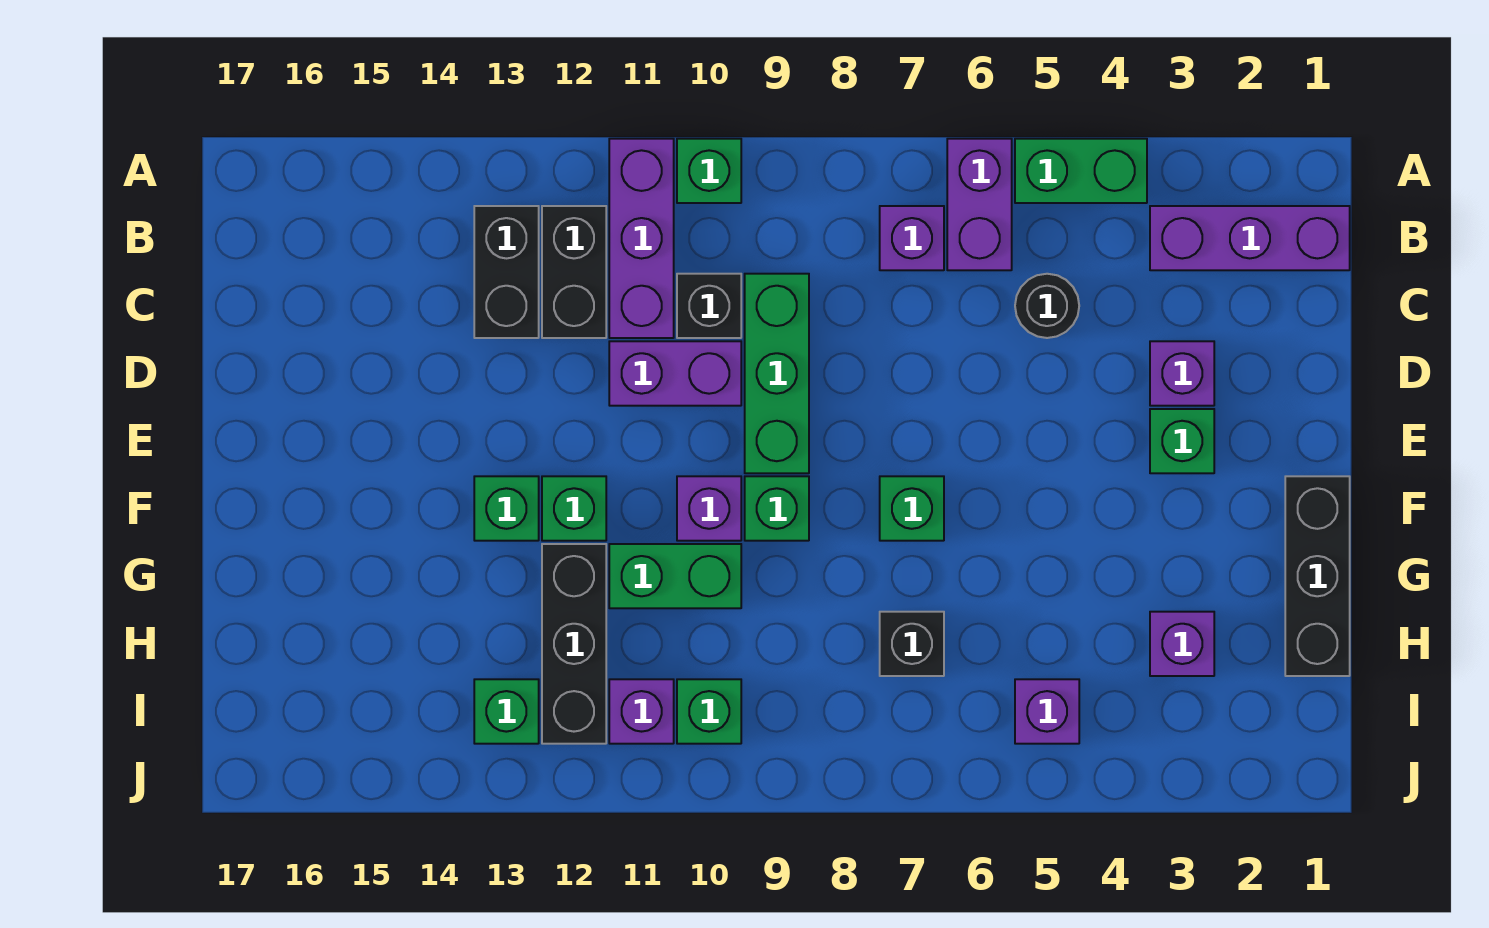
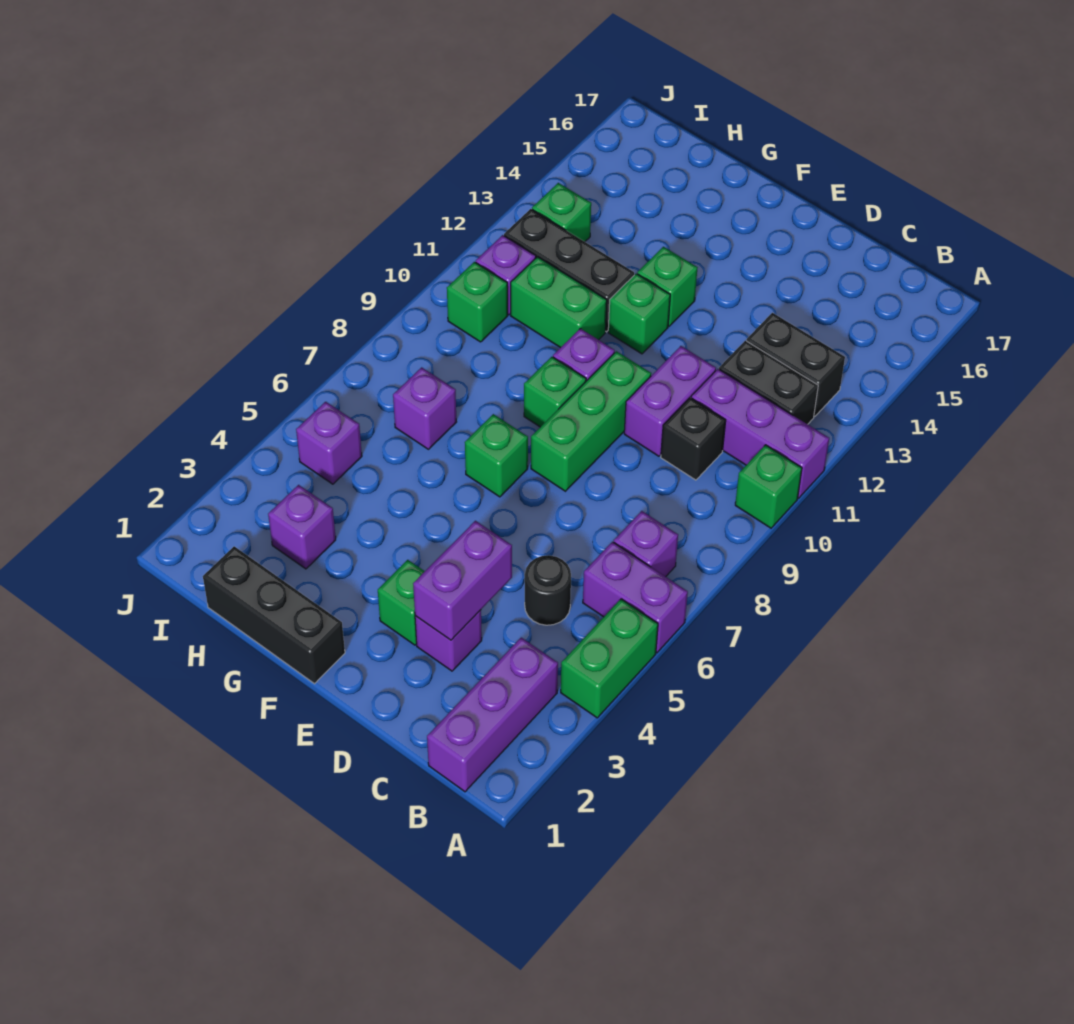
green 1x3 brick [745,274,809,473] -> green 1x3 brick turned to [531,351,651,491]
none -> purple 1x2 brick [413,521,512,640]
green 1x2 brick [609,544,741,608] -> green 1x2 brick turned to [511,257,607,348]
black 1x1 brick [880,612,944,676] -> purple 1x1 brick [393,367,456,449]

